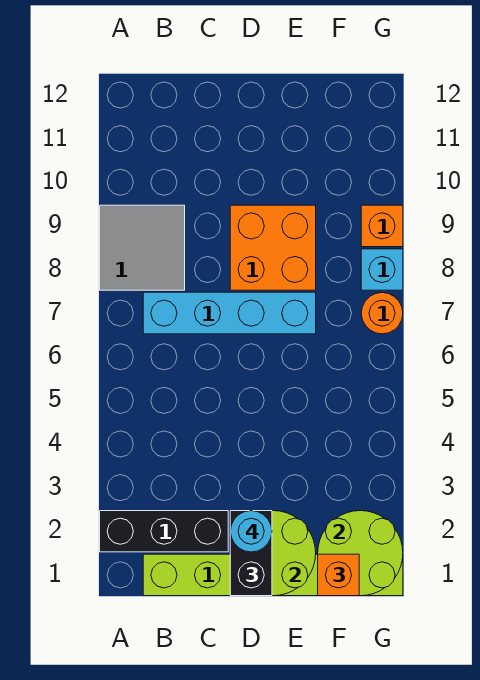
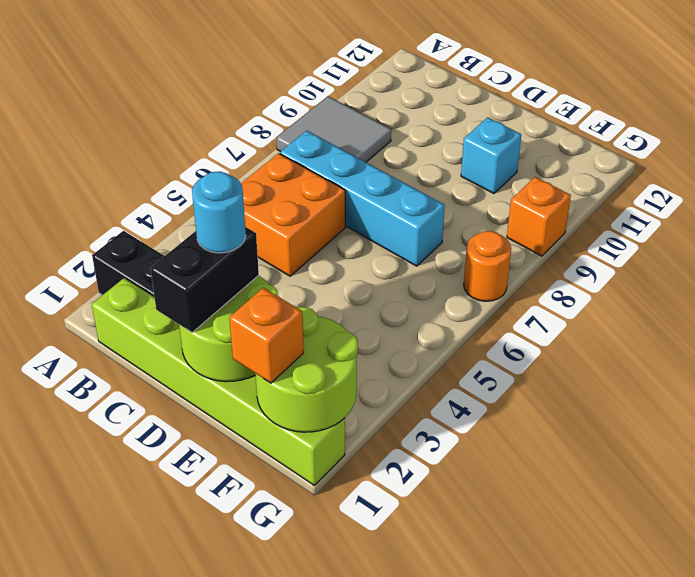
orange 2x2 brick [230,205,316,290] -> orange 2x2 brick moved to [241,153,345,276]
cyan 1x1 brick [361,249,403,290] -> cyan 1x1 brick moved to [461,117,521,193]

